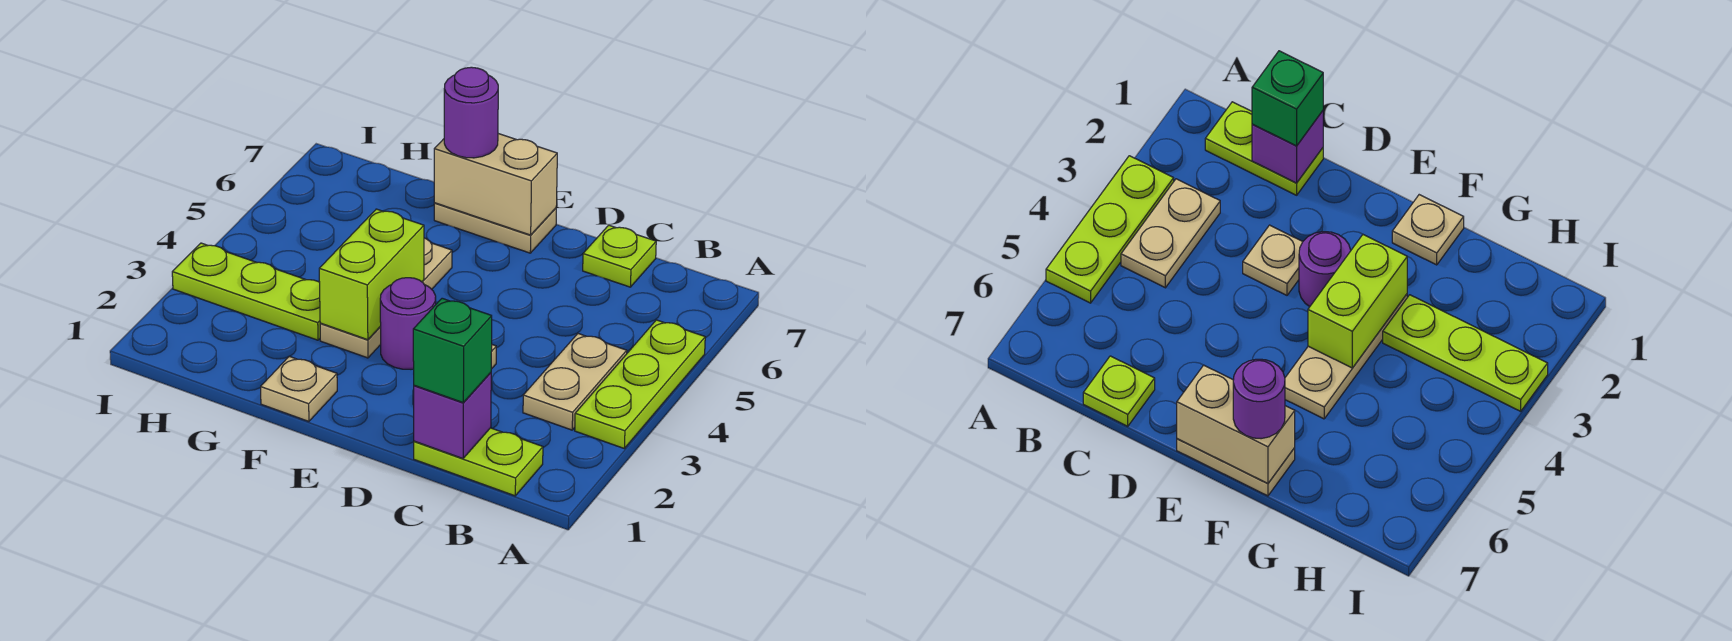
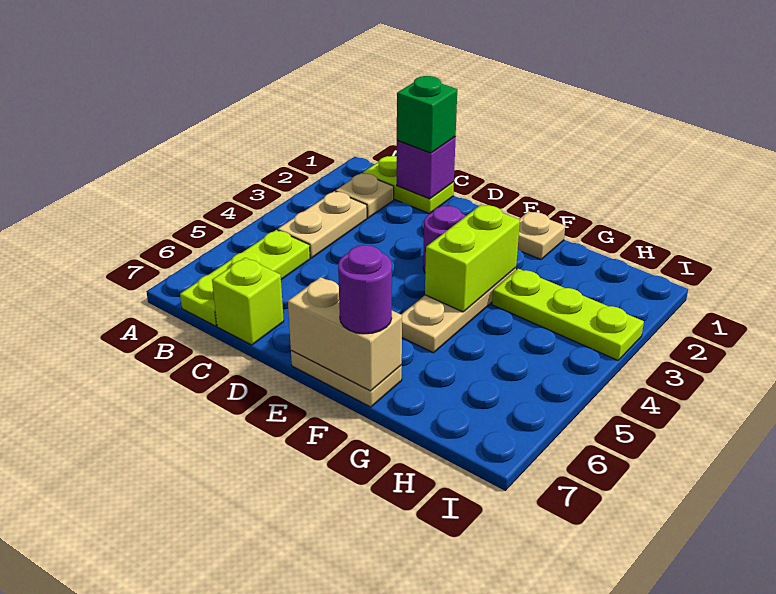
lime 1x3 plate [575,320,705,448] -> lime 1x3 plate moved to [180,230,310,326]
lime 1x1 plate [583,225,656,287] -> lime 1x1 brick [212,258,284,345]
tan 1x1 plate [1243,225,1303,295] -> tan 1x1 plate moved to [336,173,394,218]

